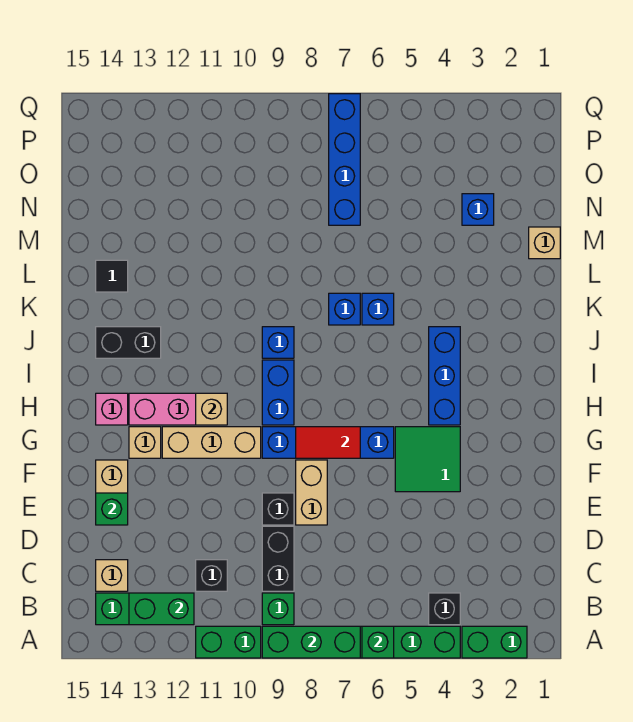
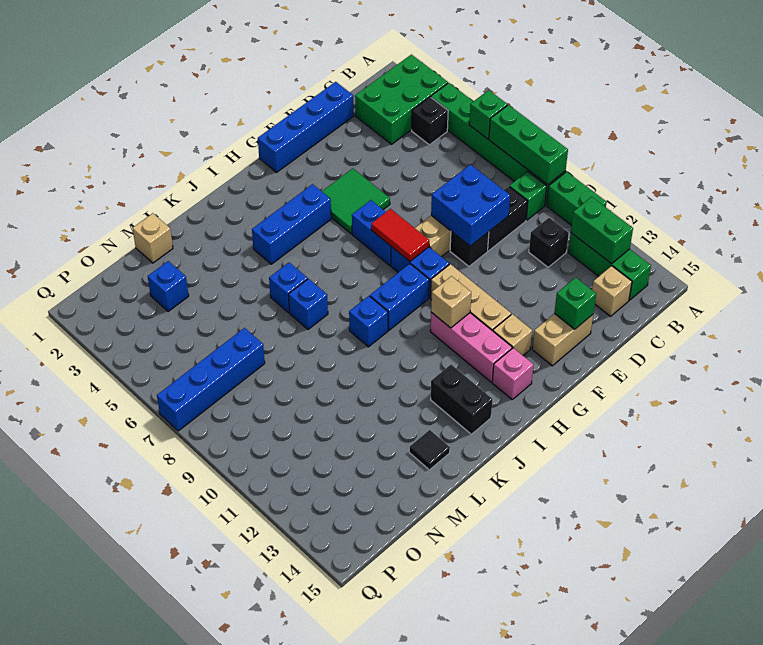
green 1x2 brick [462,626,527,658] -> green 2x3 brick [355,55,448,144]
none -> blue 1x4 brick [258,82,354,172]
none -> blue 2x2 brick [431,165,510,246]

